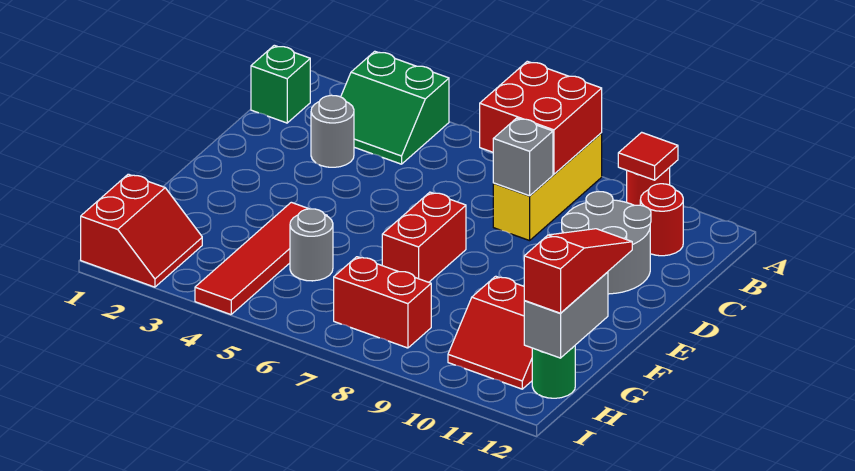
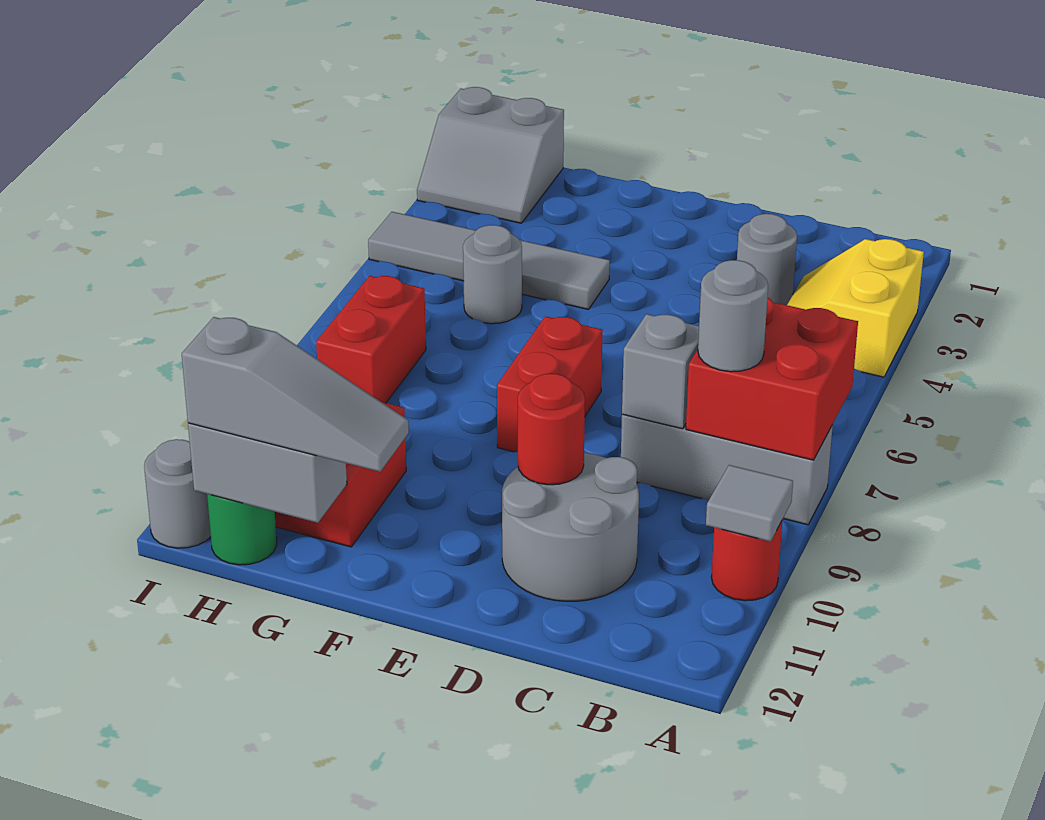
green 2x2 slope [341,51,449,164] -> yellow 2x2 slope [787,239,924,377]
yellow 1x3 brick [493,133,602,241] -> grey 1x3 brick [621,414,833,525]
red 1x1 tile [618,132,678,180] -> grey 1x1 tile [706,465,793,542]
green 1x1 brick [251,45,310,123] -> none
none -> grey 1x1 round brick [698,260,768,372]
red 1x1 round brick [640,184,683,256] -> red 1x1 round brick moved to [518,374,585,485]
red 1x2 brick [382,192,466,282] -> red 1x2 brick turned to [497,316,603,452]
red 1x4 tile [195,202,327,315] -> grey 1x4 tile [368,212,610,310]
red 1x3 slope [524,229,632,313] -> grey 1x3 slope [182,317,409,472]
red 2x2 slope [81,174,202,287] -> grey 2x2 slope [417,87,564,223]
none -> grey 1x1 round brick [144,439,211,548]

